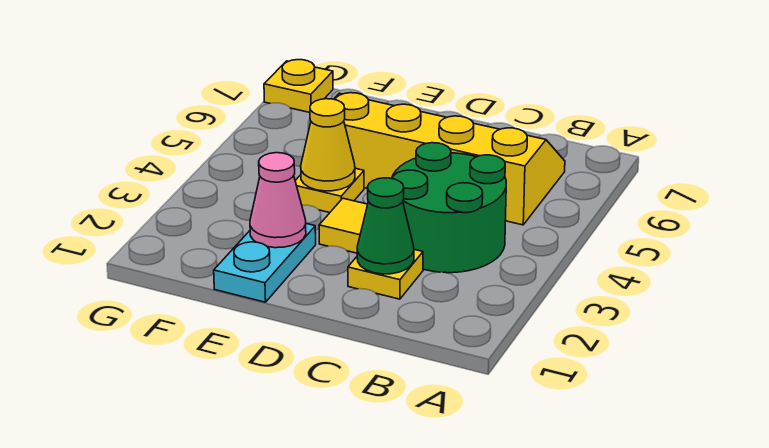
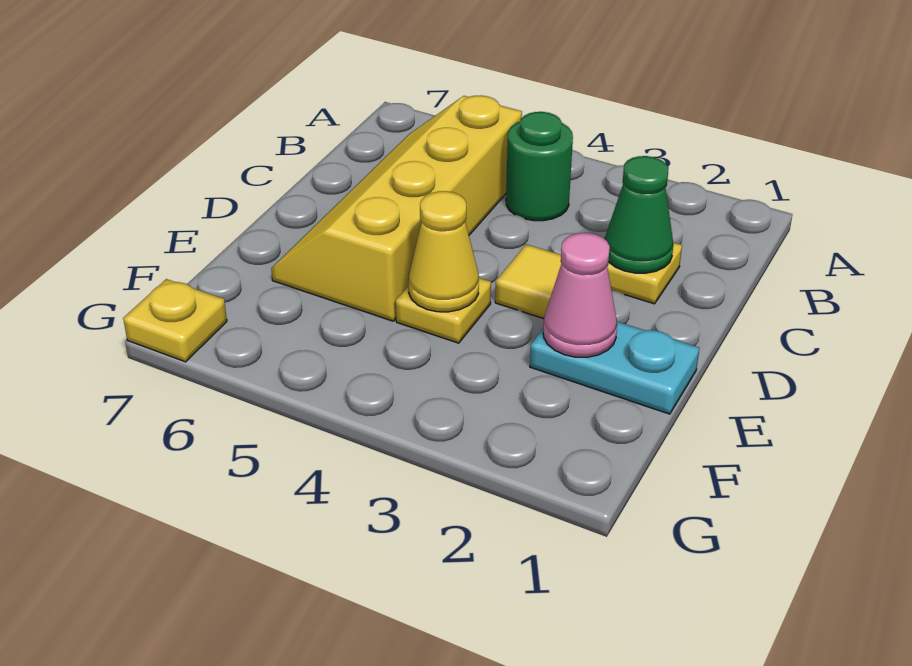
green 2x2 round brick [392,143,506,273] -> green 1x1 round brick [506,112,573,221]

